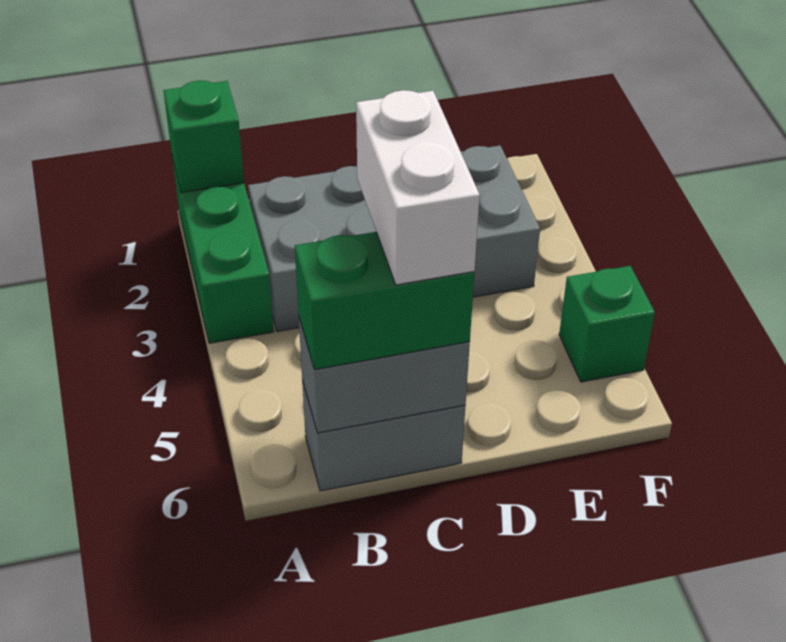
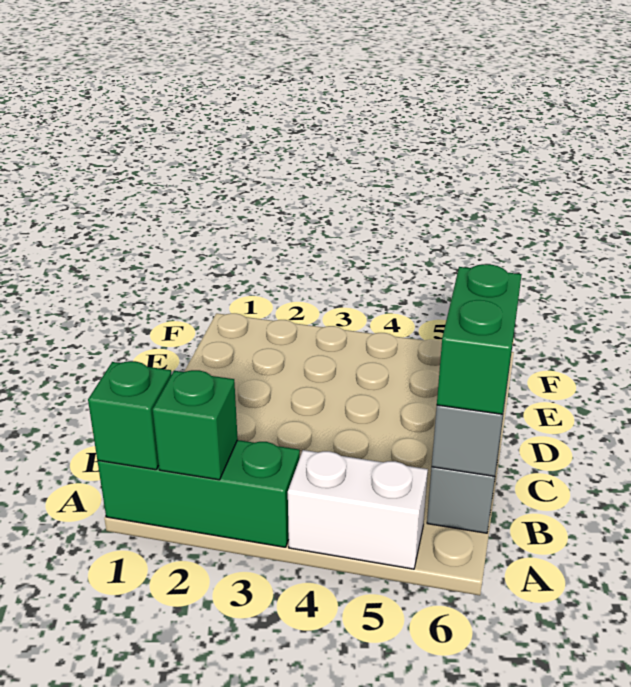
grey 2x4 brick [248,146,540,331] -> none
white 1x2 brick [356,90,480,285] -> white 1x2 brick moved to [288,450,428,569]
green 1x1 brick [559,266,655,382] -> green 1x1 brick moved to [153,370,238,480]

